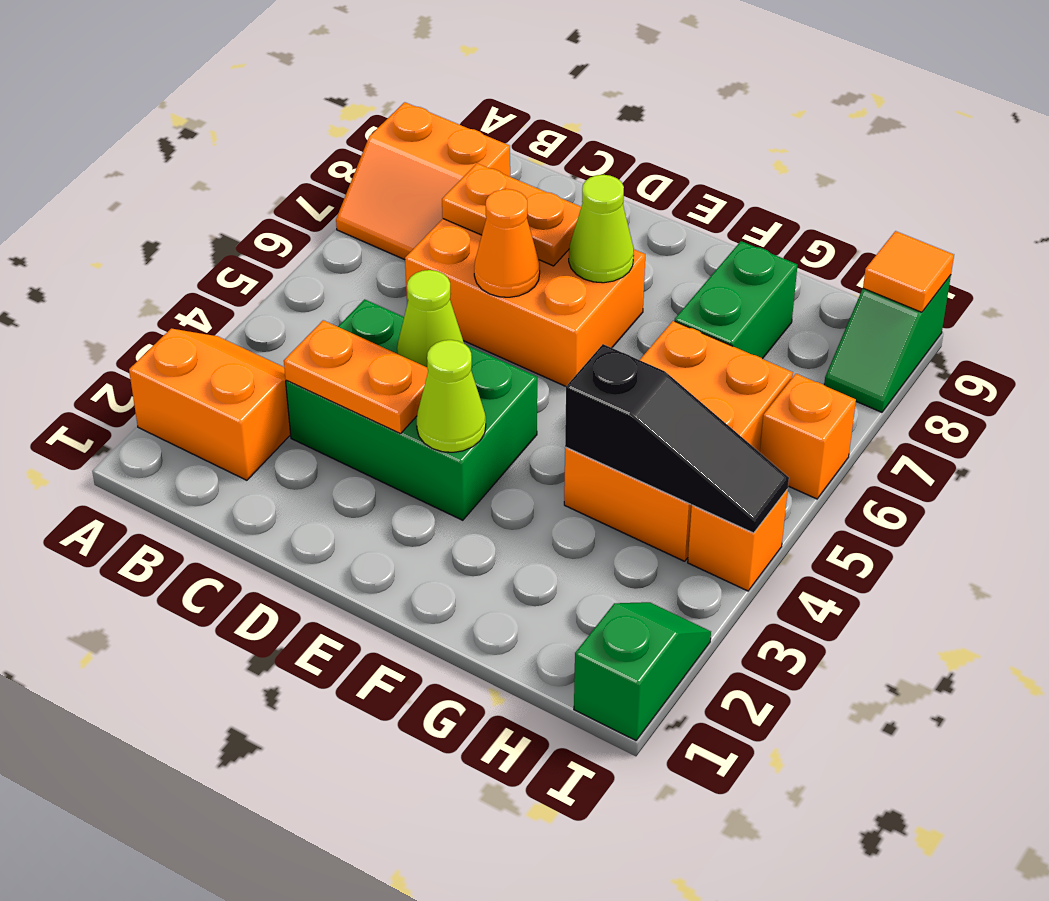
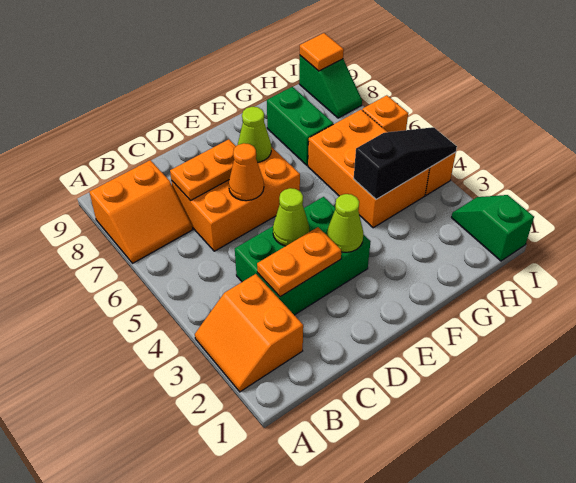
orange 2x2 slope [129,329,291,480] -> orange 2x2 slope turned to [195,274,303,392]

